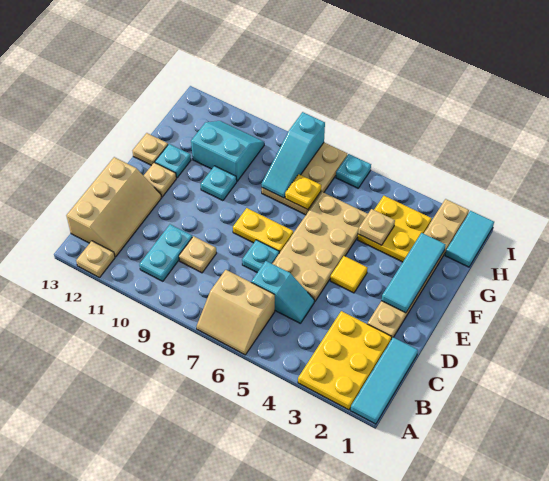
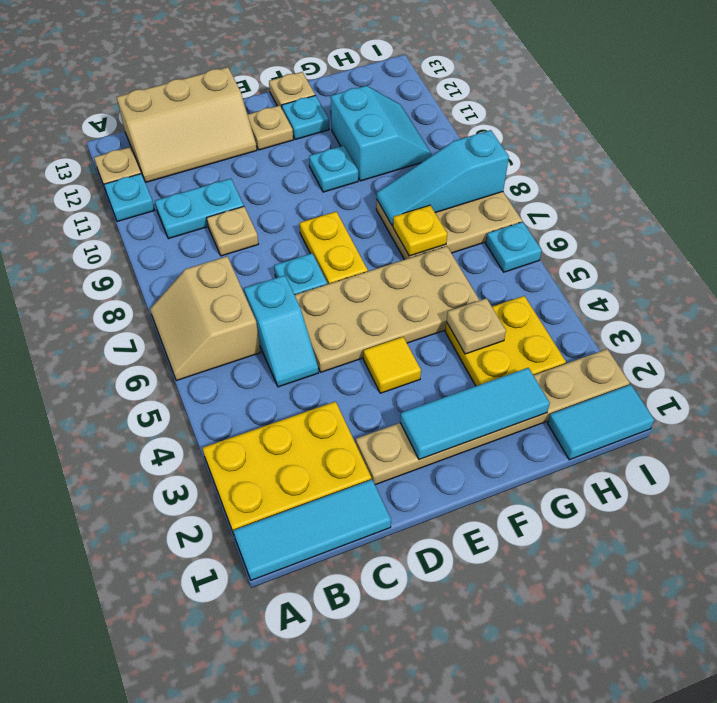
none -> cyan 1x1 plate [104,173,154,222]

